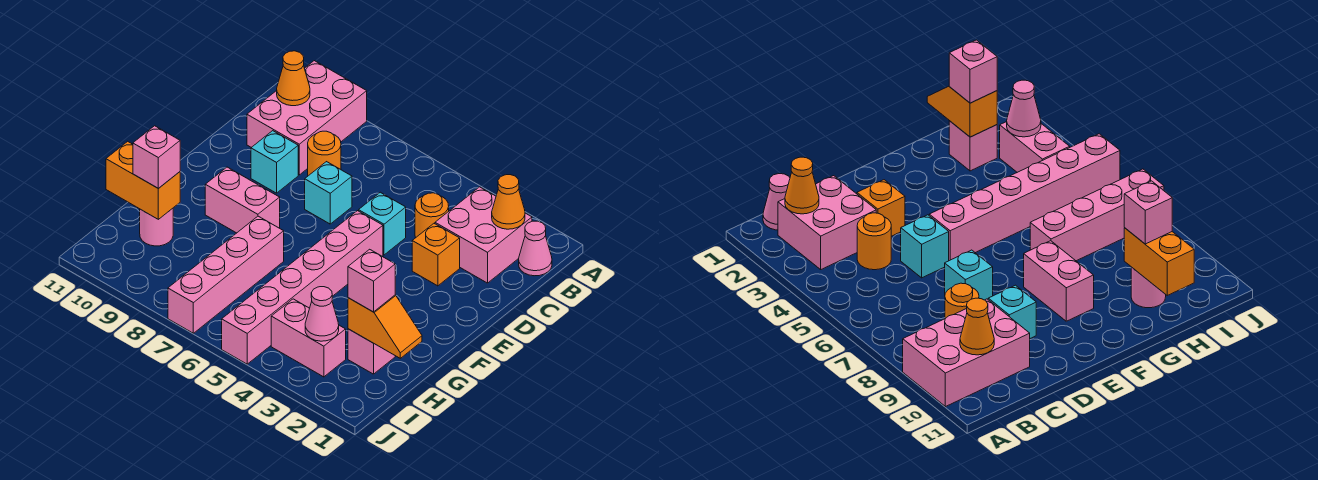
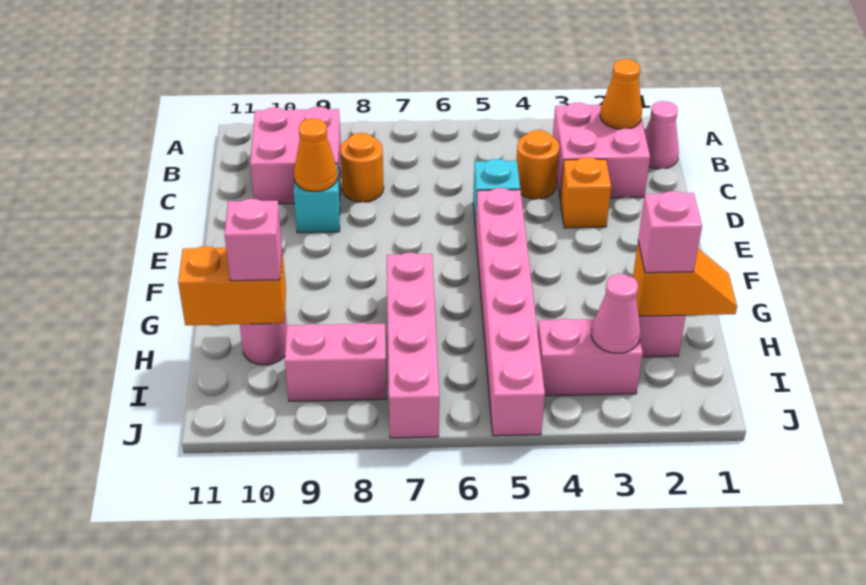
pink 2x3 brick [247,61,367,175] -> pink 2x2 brick [250,107,341,204]
orange 1x1 cone [277,51,310,106] -> orange 1x1 cone moved to [294,118,338,192]
cyan 1x1 brick [305,162,352,224] -> none
pink 1x2 brick [205,167,280,233] -> pink 1x2 brick moved to [285,323,387,401]

